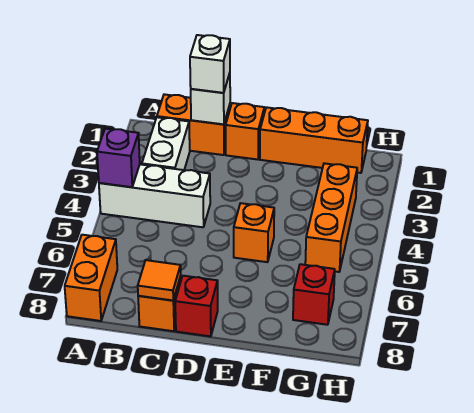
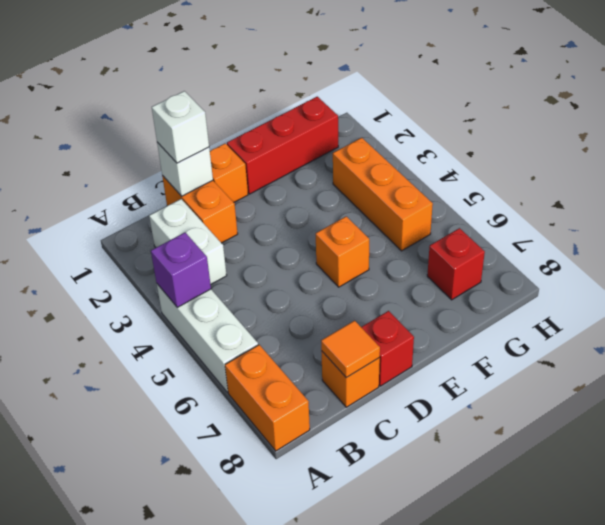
white 1x3 brick [99,164,210,227] -> white 1x3 brick turned to [157,284,258,392]
orange 1x2 brick [157,94,230,155] -> orange 1x2 brick turned to [162,176,238,243]
orange 1x3 brick [260,107,368,173] -> red 1x3 brick [227,97,338,194]

